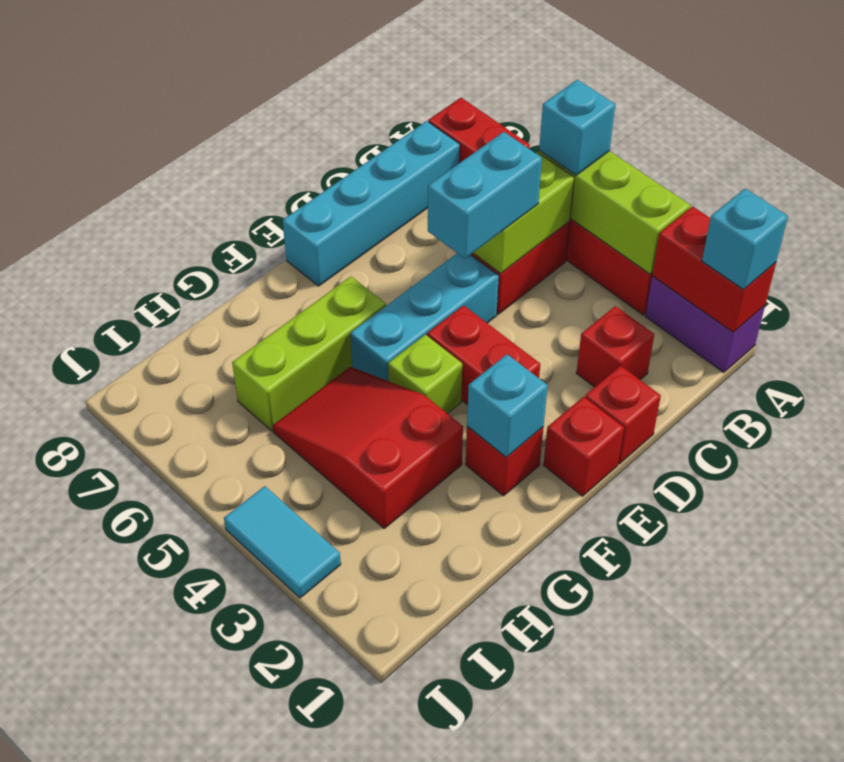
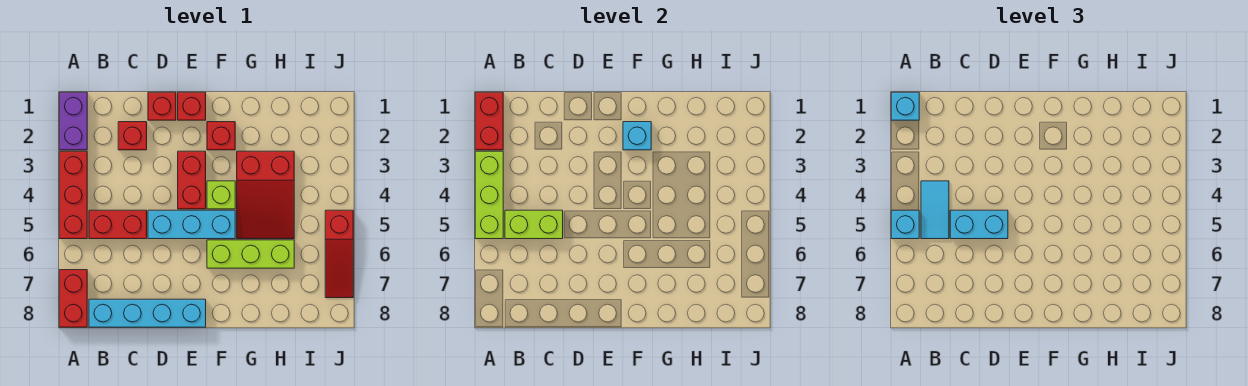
cyan 1x2 tile [224,486,341,598] -> cyan 1x2 tile moved to [921,181,949,239]
none -> red 1x3 slope [325,210,353,298]

